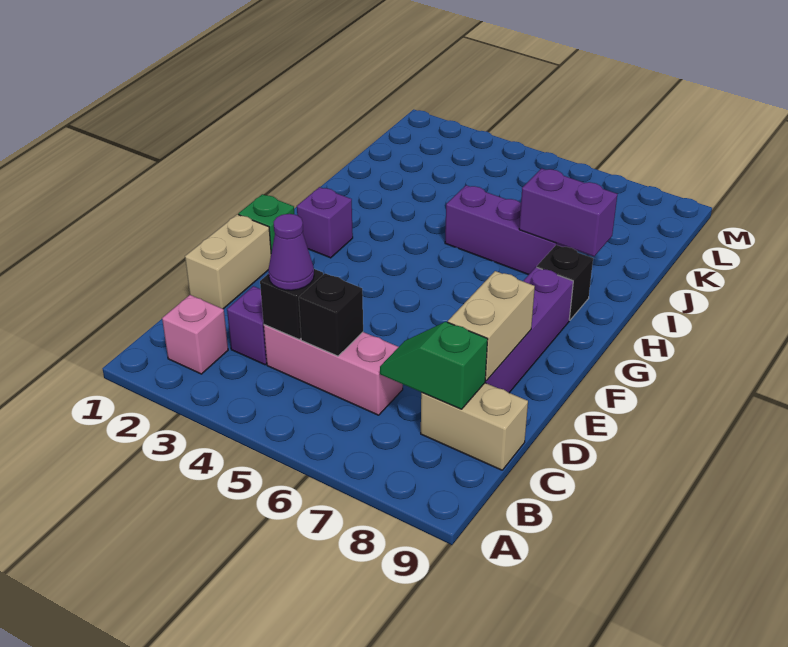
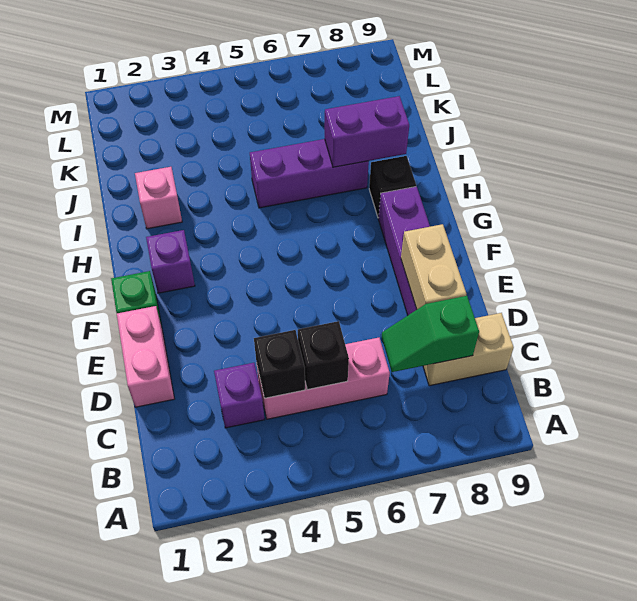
pink 1x1 brick [162,295,228,374] -> pink 1x1 brick moved to [135,167,182,229]
purple 1x1 cone [268,214,314,290] -> none
tan 1x2 brick [185,214,271,309] -> pink 1x2 brick [117,306,174,407]

